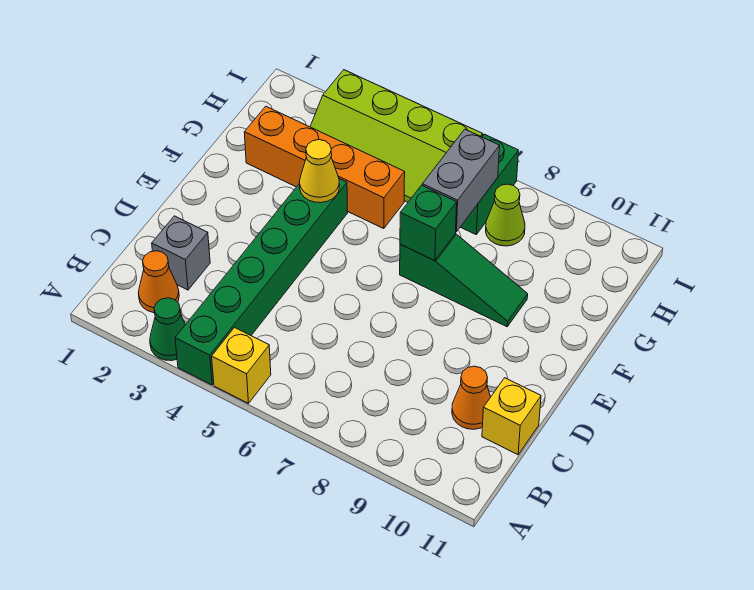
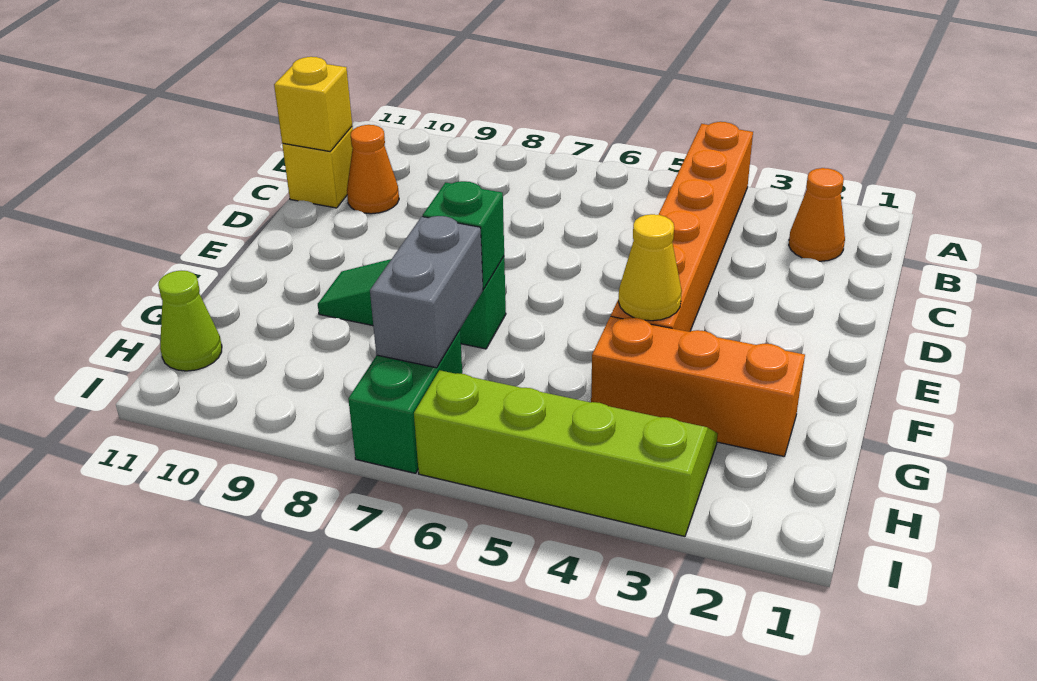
green 1x1 cone [150,298,185,361] -> none
green 1x6 brick [175,179,348,385] -> orange 1x6 brick [611,122,753,332]
yellow 1x1 brick [212,328,271,403] -> yellow 1x1 brick moved to [274,57,352,151]
grey 1x1 brick [152,216,210,290] -> none
orange 1x4 brick [244,106,405,229] -> orange 1x3 brick [591,316,805,456]
lime 1x1 cone [486,184,525,246] -> lime 1x1 cone moved to [158,271,222,371]

